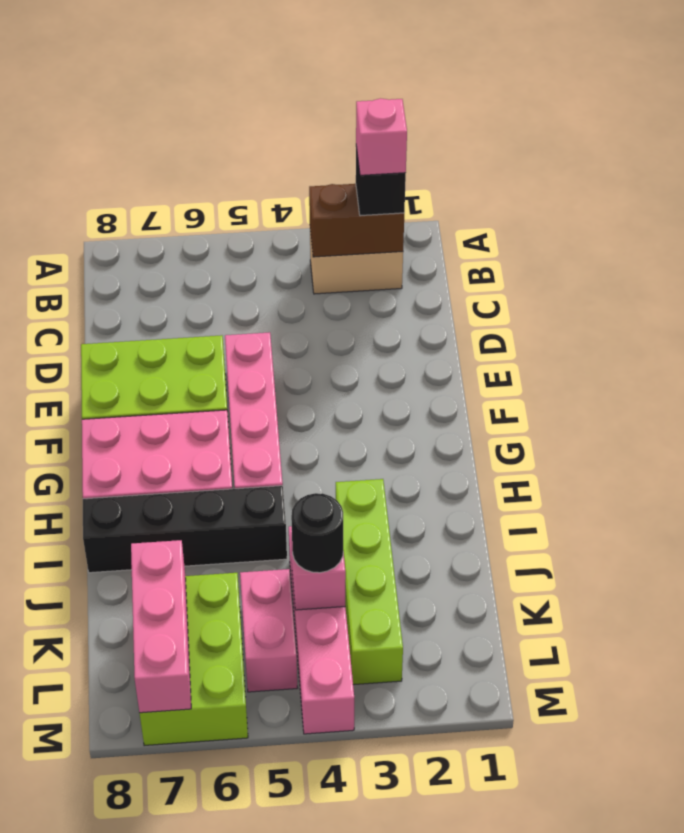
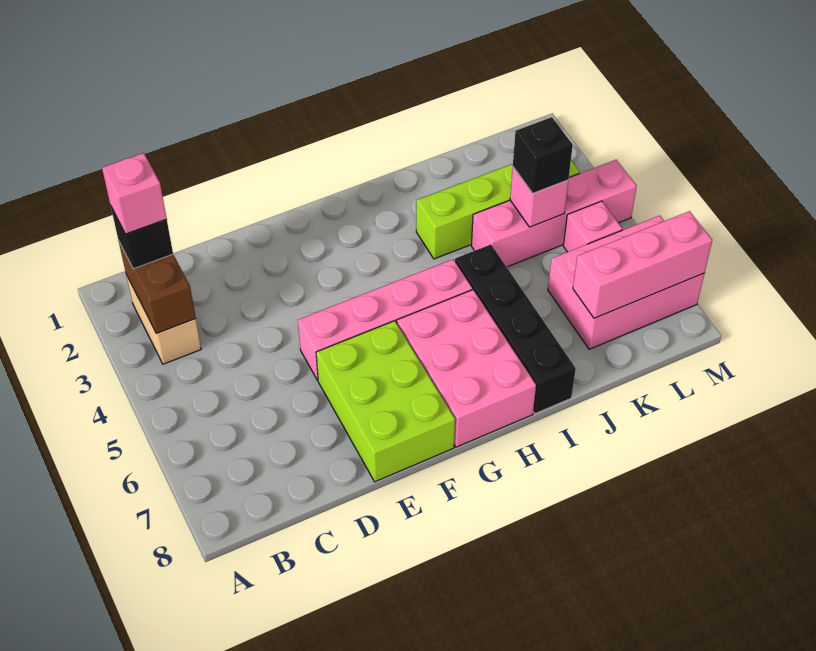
black 1x1 round brick [291,493,343,573] -> black 1x1 brick [513,117,573,193]
pink 1x2 brick [240,569,297,692] -> pink 1x1 brick [563,201,622,252]
lime 2x3 brick [140,573,248,746] -> pink 2x3 brick [548,216,704,349]

